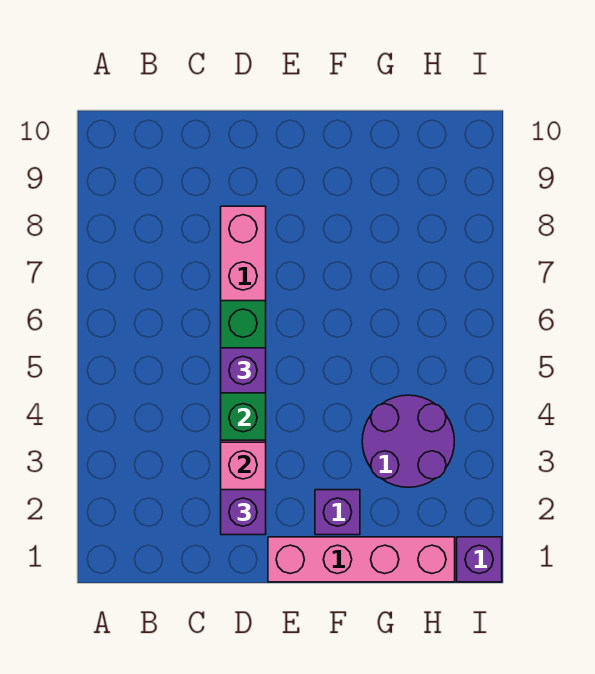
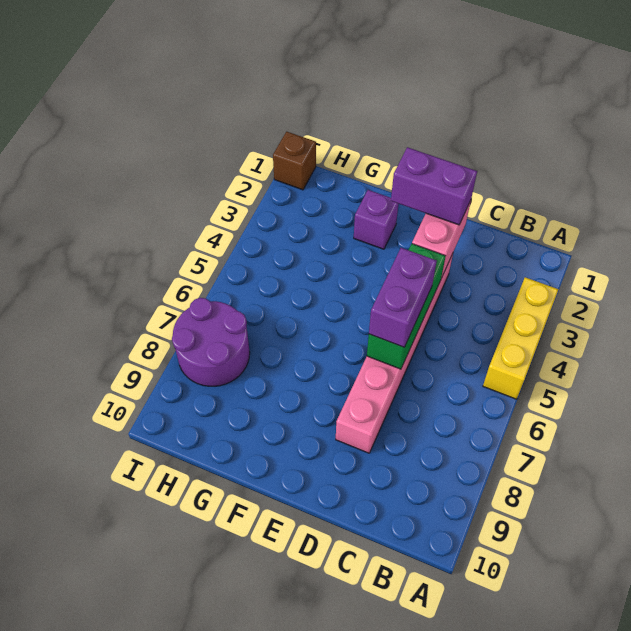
none -> yellow 1x3 brick [483,277,558,399]
purple 1x1 brick [221,490,266,535] -> purple 1x2 brick [391,147,477,225]
purple 1x1 brick [221,348,266,393] -> purple 1x2 brick [369,248,437,347]
pink 1x4 brick [268,537,455,582] -> none
purple 2x2 round brick [362,395,454,487] -> purple 2x2 round brick moved to [172,298,250,386]
purple 1x1 brick [457,537,502,582] -> brown 1x1 brick [273,132,316,190]

